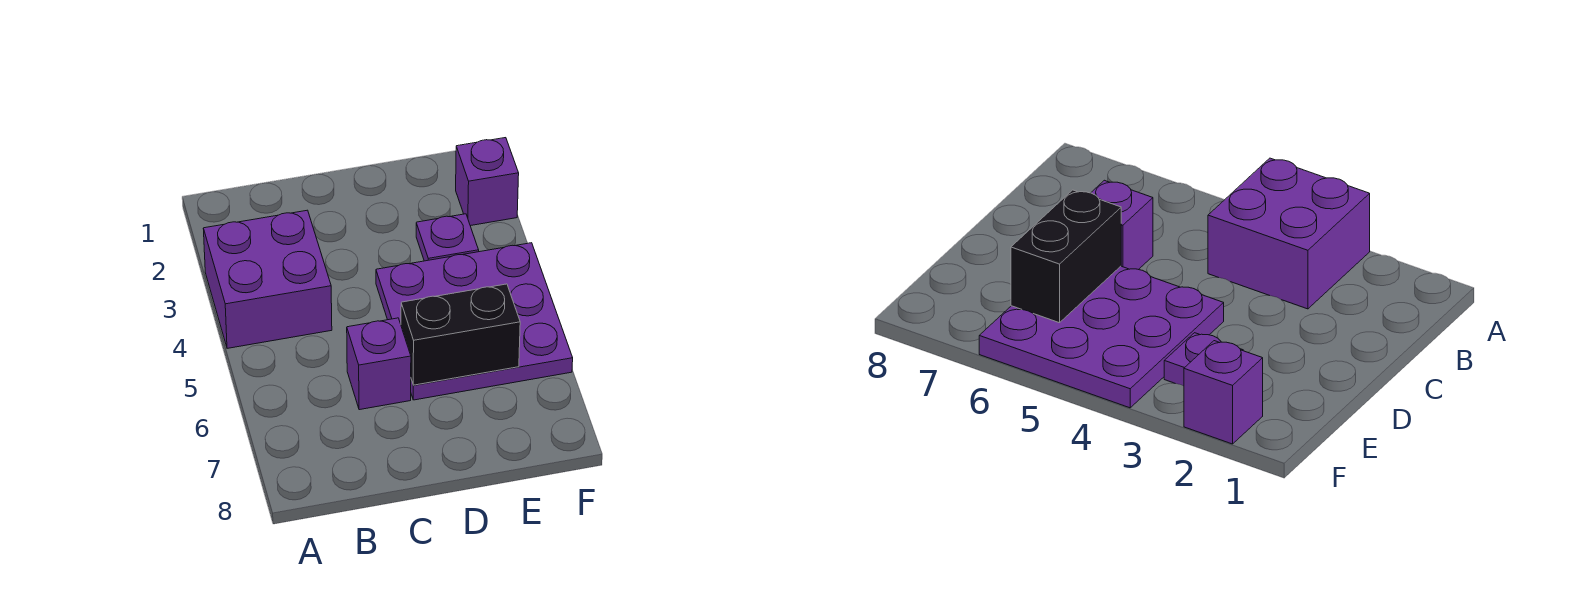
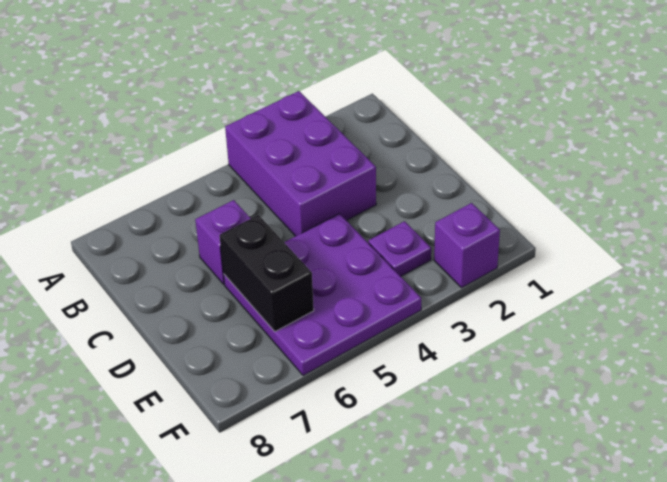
purple 2x2 brick [203,210,332,348] -> purple 2x3 brick [225,91,376,236]

